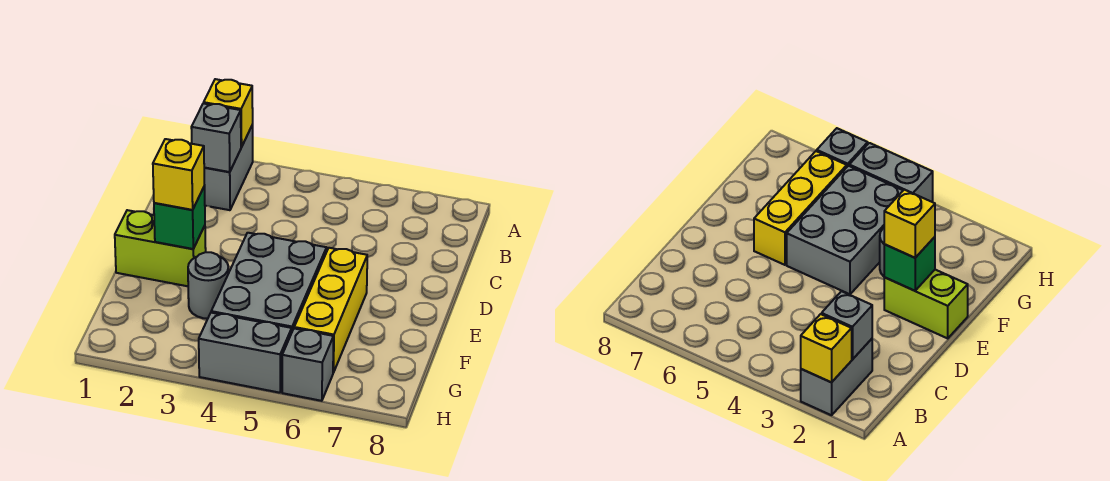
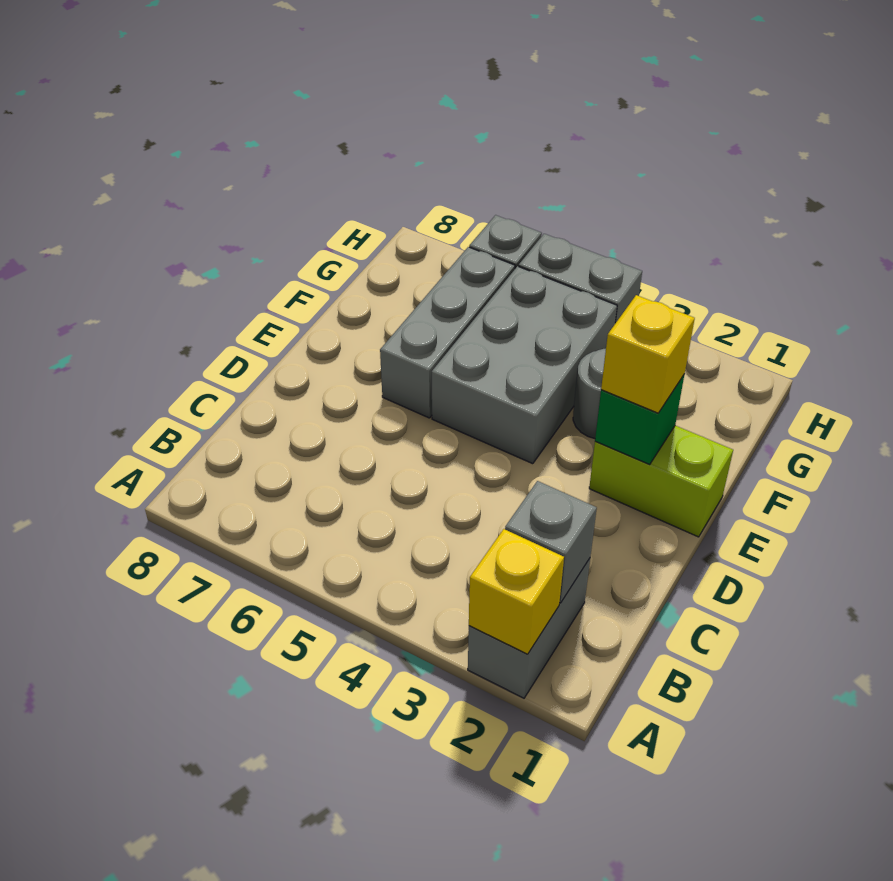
yellow 1x3 brick [294,248,367,373] -> grey 1x3 brick [380,247,515,418]

